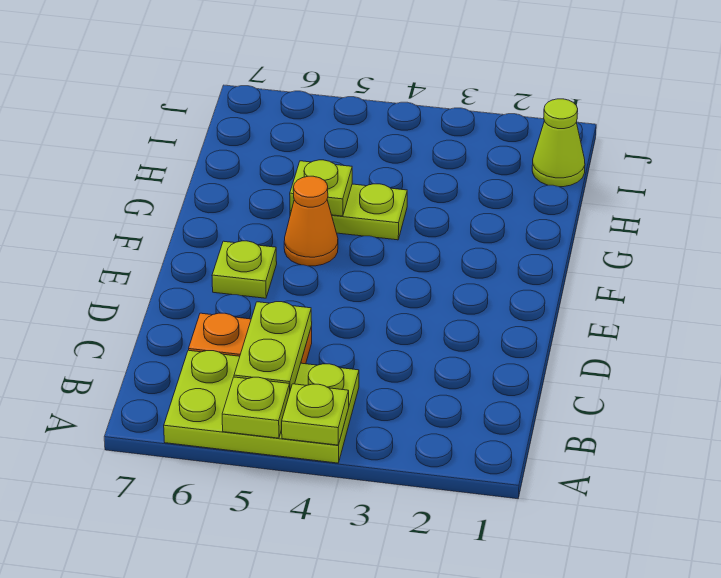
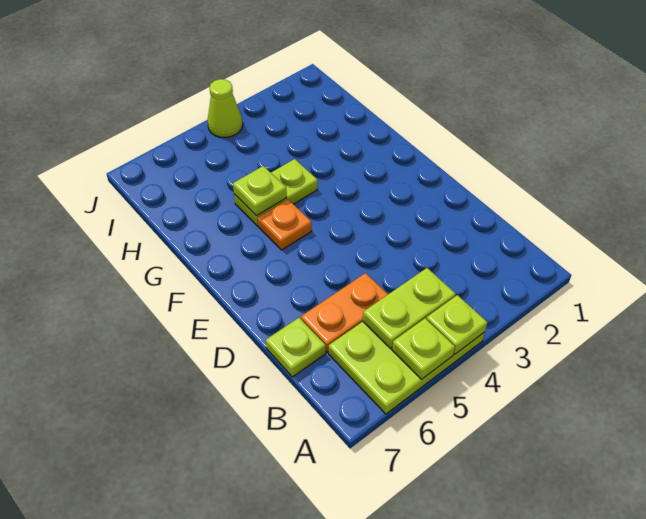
lime 1x2 plate [234,302,312,390] -> lime 1x2 plate turned to [363,268,456,349]
lime 1x1 plate [212,241,277,298] -> lime 1x1 plate moved to [266,318,326,377]
orange 1x1 cone [284,176,338,266] -> orange 1x1 plate [258,199,312,250]
lime 1x1 cone [532,99,585,187] -> lime 1x1 cone moved to [207,79,243,137]

